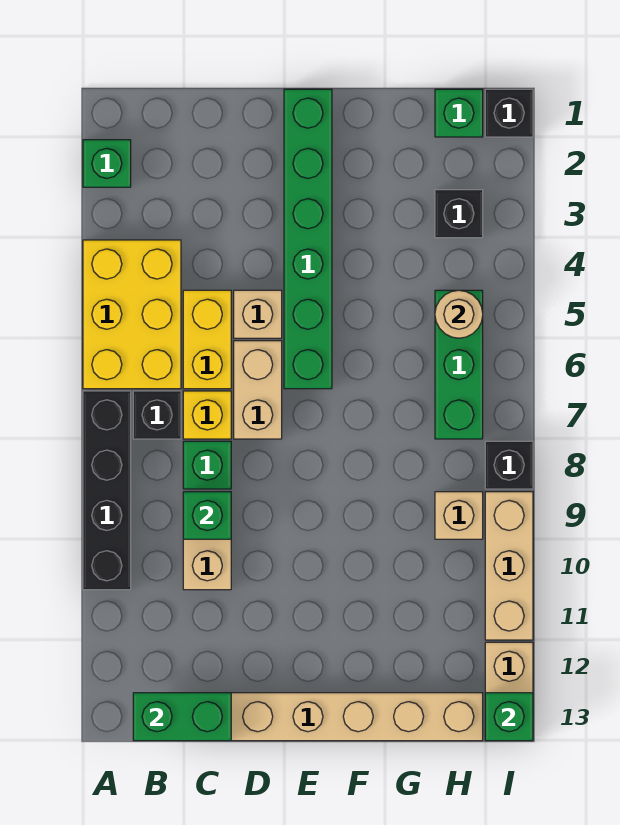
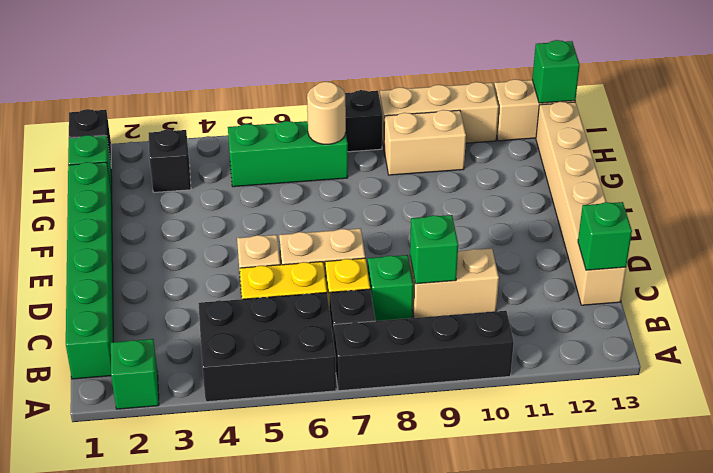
yellow 2x3 brick [83,240,181,389] -> black 2x3 brick [198,293,336,402]
green 1x2 brick [133,693,231,741] -> green 1x1 brick [578,202,632,270]
green 1x6 brick [284,89,332,389] -> green 1x6 brick turned to [66,162,113,379]
tan 1x1 round brick [435,290,483,338] -> tan 1x1 round brick moved to [307,82,346,144]
tan 1x1 brick [435,492,483,539] -> tan 1x2 brick [384,110,466,175]

